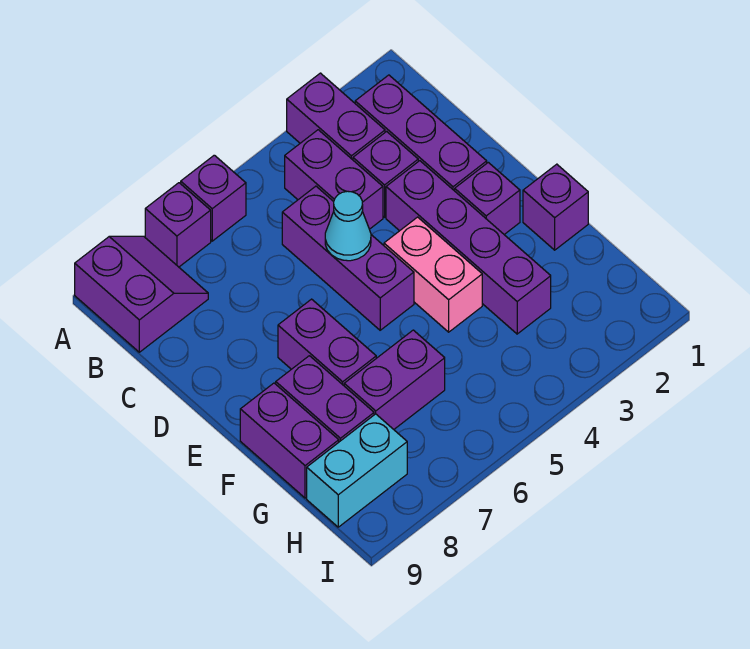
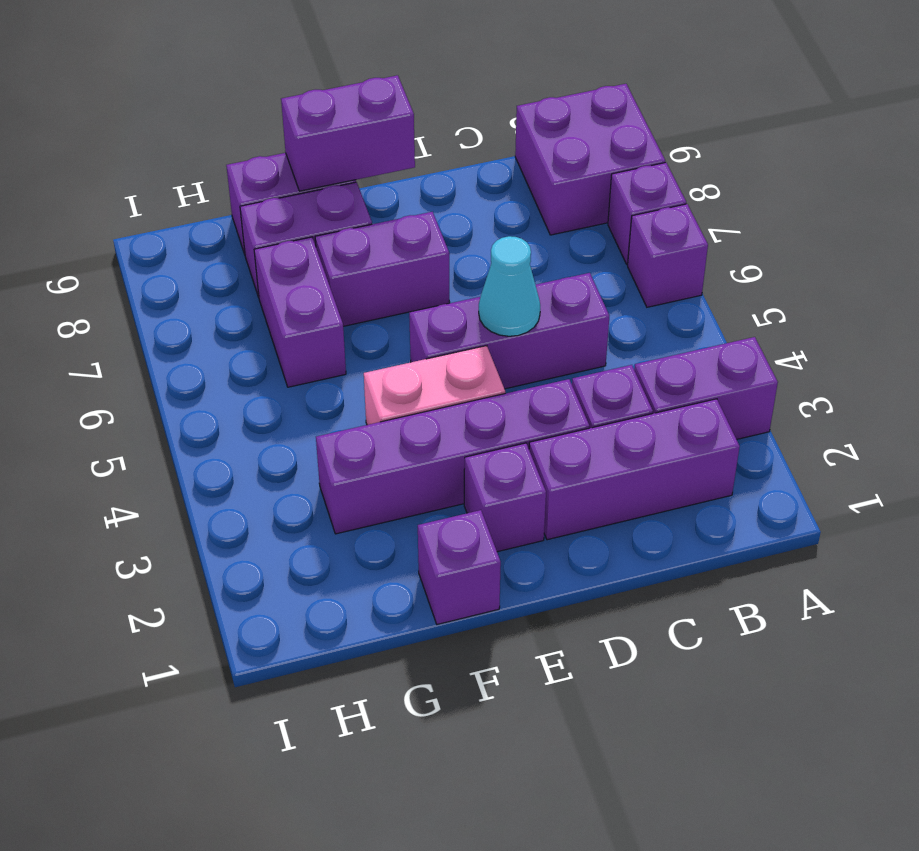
purple 2x2 slope [75,236,208,352] -> purple 2x2 brick [515,84,665,235]
purple 1x2 brick [285,130,383,229] -> purple 1x2 brick moved to [281,75,415,191]
cyan 1x2 brick [307,414,407,527] -> none

